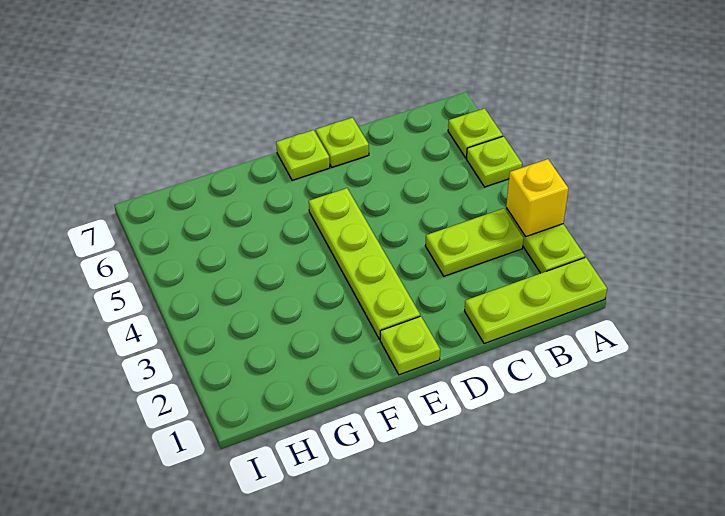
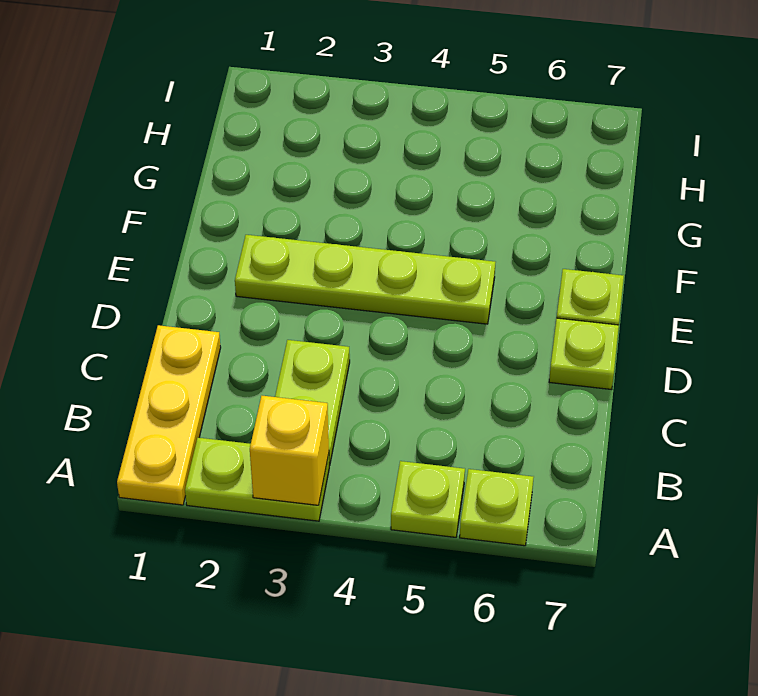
lime 1x3 plate [465,257,607,344] -> yellow 1x3 plate [117,325,221,505]
lime 1x1 plate [380,316,440,375] -> none

